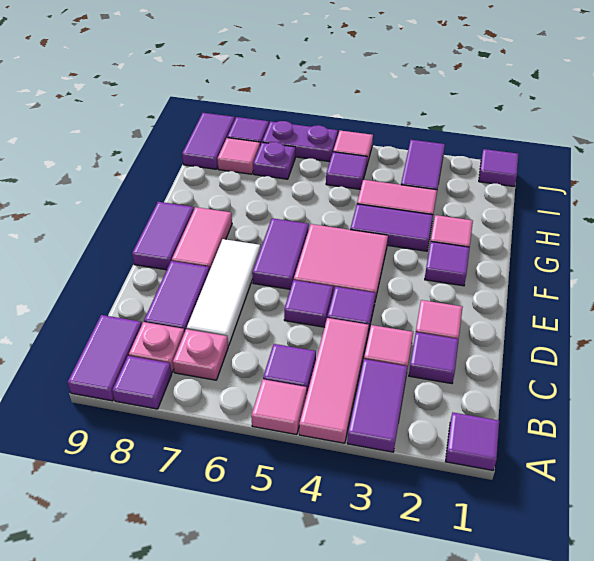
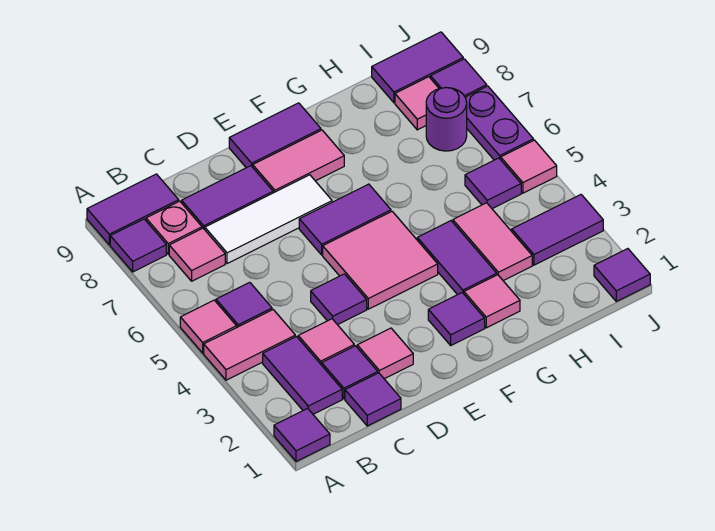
purple 1x2 tile [347,359,408,452] -> purple 1x2 tile turned to [263,337,342,414]
pink 1x3 tile [299,318,369,443] -> pink 1x2 tile [204,310,295,380]
pink 1x1 plate [173,329,228,380] -> pink 1x1 tile [169,228,225,281]
purple 1x1 tile [284,280,333,327] -> purple 1x1 tile moved to [345,373,401,426]
purple 1x1 plate [253,142,295,179] -> purple 1x1 round brick [426,87,467,151]

